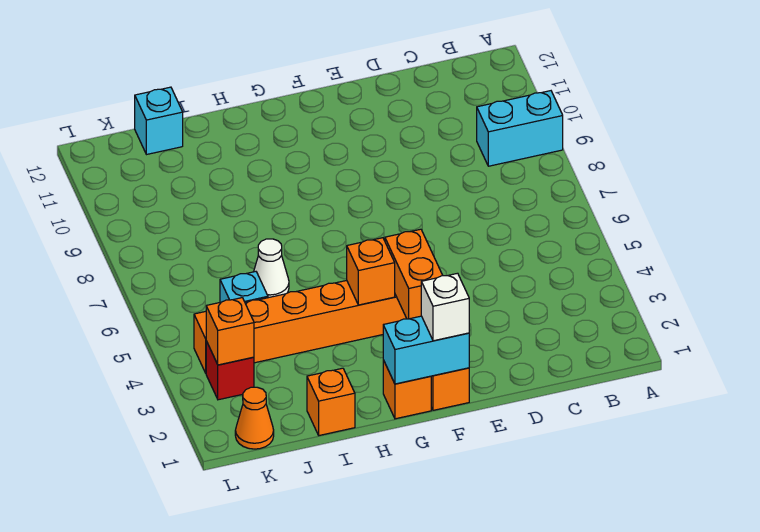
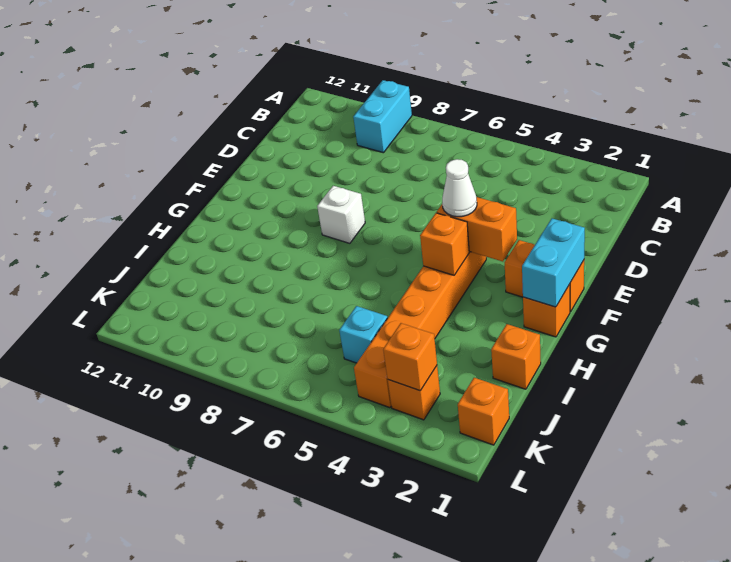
white 1x1 brick [421,273,469,341] -> white 1x1 brick moved to [317,186,365,243]
white 1x1 cone [254,239,289,298] -> white 1x1 cone moved to [442,159,477,217]
cyan 1x1 brick [135,87,183,155] -> none
orange 1x1 cone [235,387,274,449] -> orange 1x1 brick [458,378,509,445]
red 1x1 brick [206,341,254,400] -> orange 1x1 brick [388,366,440,420]

